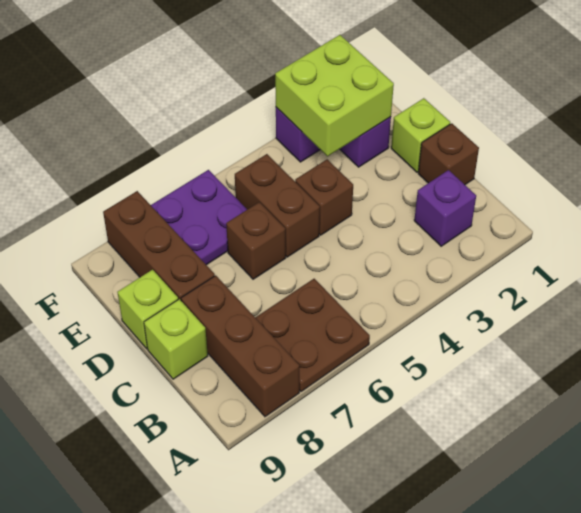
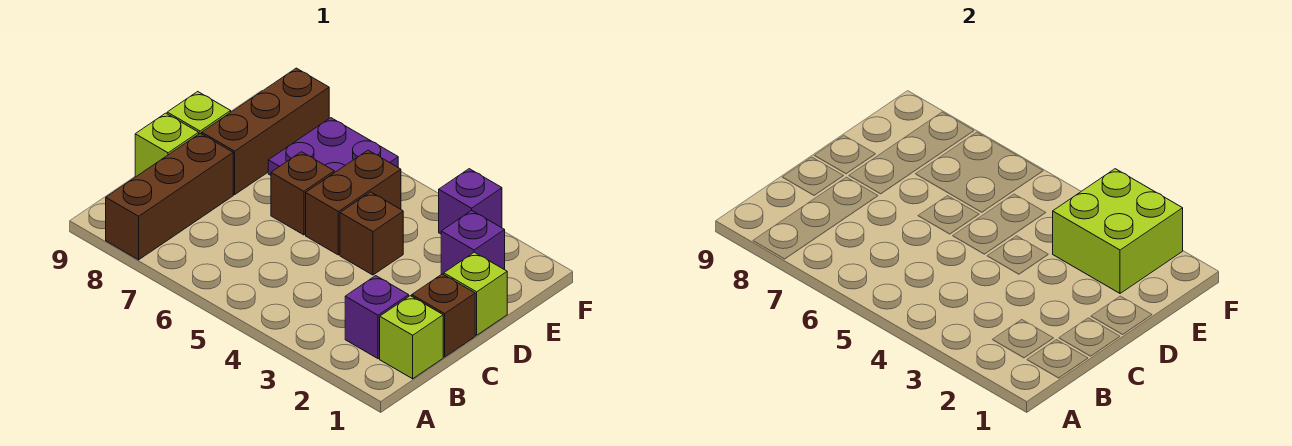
brown 2x2 plate [255,279,370,392] -> none
none -> lime 1x1 brick [380,296,443,379]

